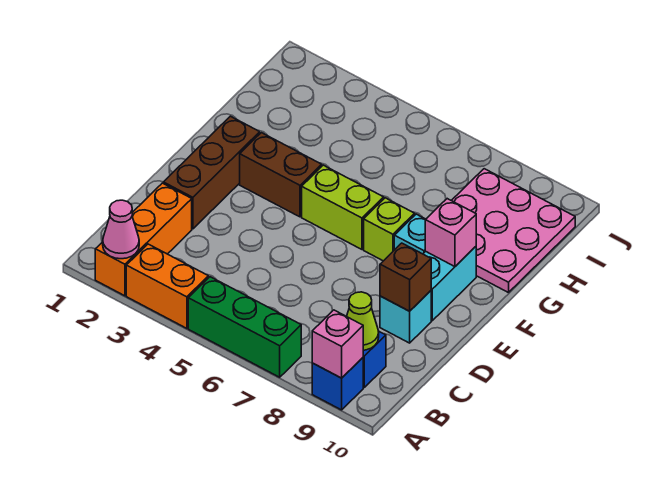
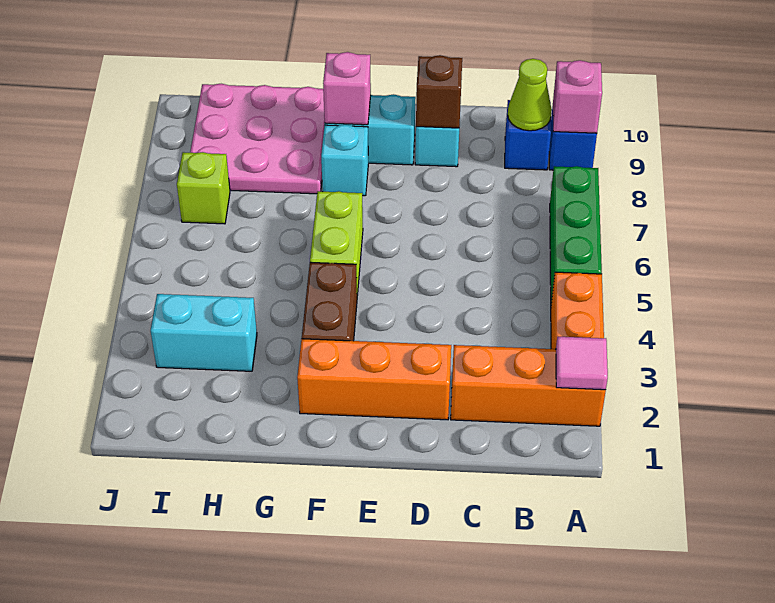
pink 1x1 cone [103,200,139,259] -> pink 1x1 tile [556,337,608,390]
brown 1x3 brick [163,116,260,229] -> orange 1x3 brick [297,339,451,420]
lime 1x1 brick [364,198,415,261] -> lime 1x1 brick moved to [177,152,230,224]
none -> cyan 1x2 brick [151,294,257,371]

